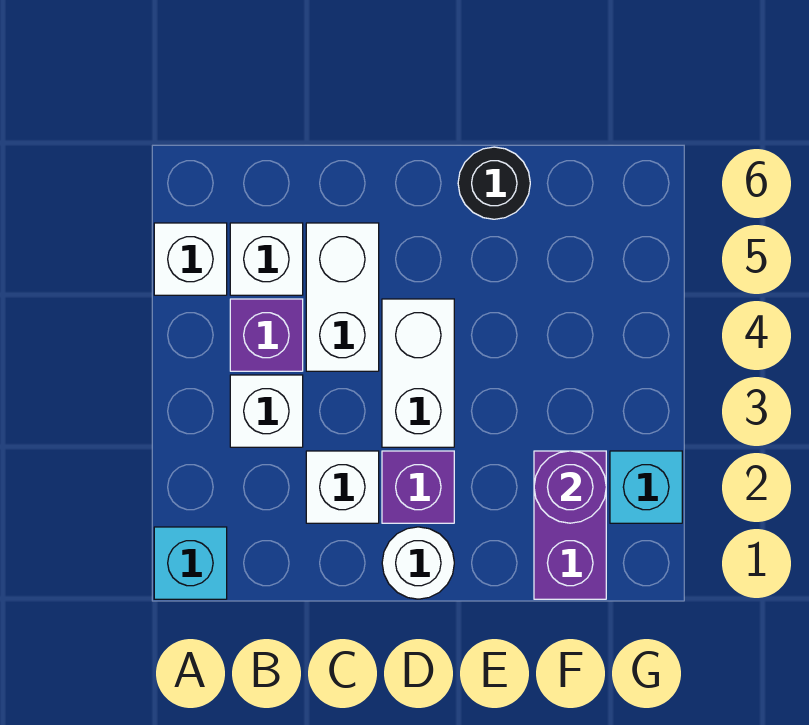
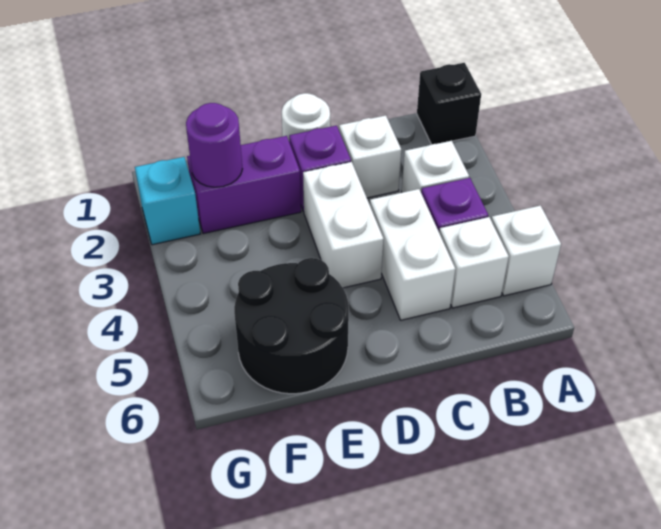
cyan 1x1 brick [154,527,227,599] -> black 1x1 brick [417,63,481,144]
black 1x1 round brick [458,147,530,219] -> black 2x2 round brick [234,258,349,394]
purple 1x2 brick [534,451,606,599] -> purple 1x2 brick turned to [187,136,301,234]

